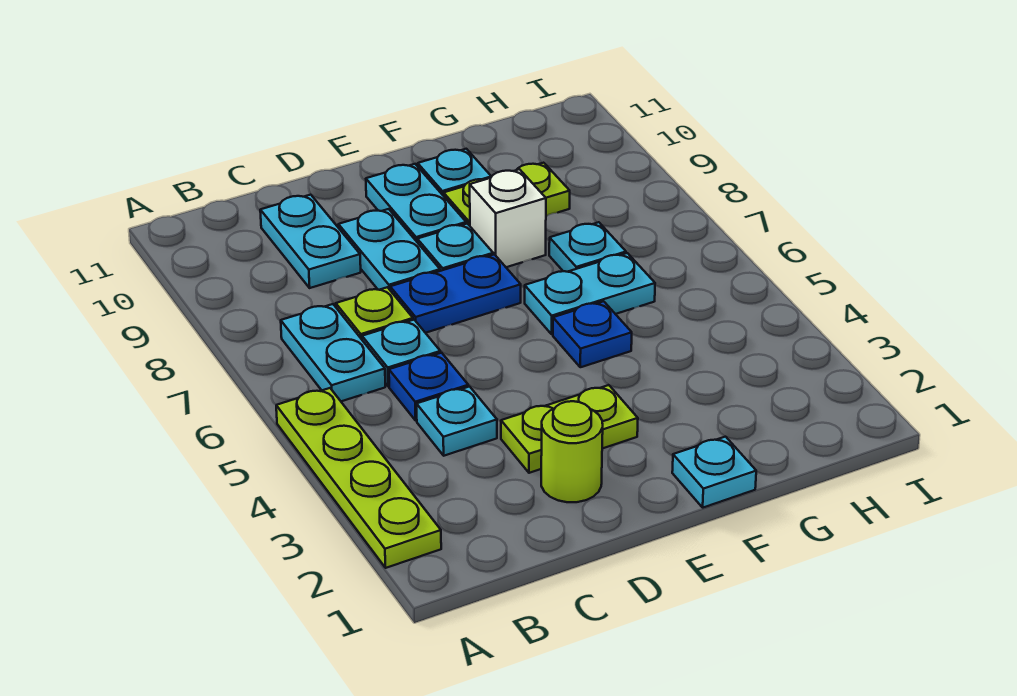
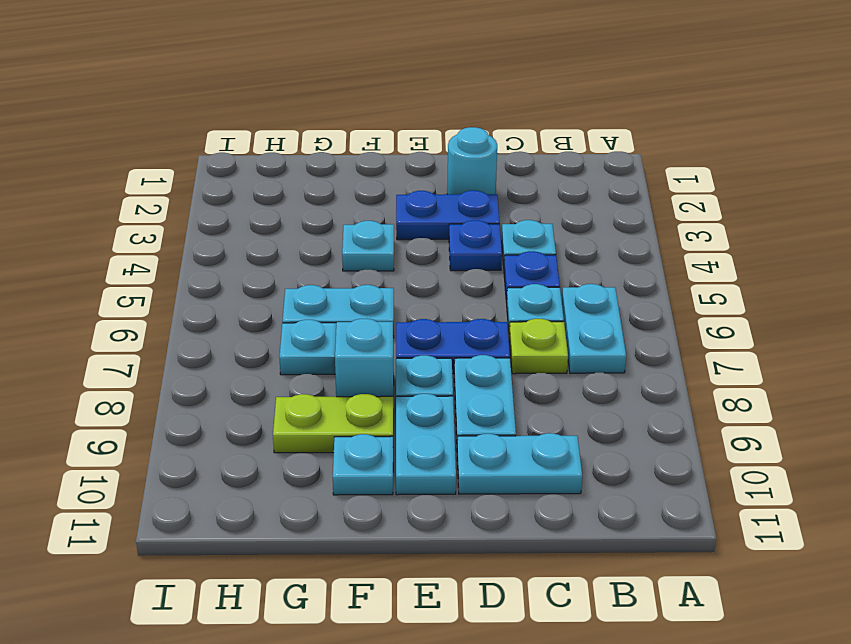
lime 1x4 plate [276,388,441,568] -> none
cyan 1x2 plate [260,195,361,288] -> cyan 1x2 plate turned to [457,433,582,494]
lime 1x1 round brick [541,401,603,502] -> cyan 1x1 round brick [447,127,497,194]
lime 1x2 plate [501,385,638,473] -> blue 1x2 plate [396,190,500,240]
cyan 1x1 plate [672,437,756,508] -> cyan 1x1 plate moved to [342,221,394,271]
blue 1x1 plate [553,301,632,367] -> blue 1x1 plate moved to [449,220,502,271]
white 1x1 brick [470,169,546,267] -> cyan 1x1 brick [335,319,394,397]

